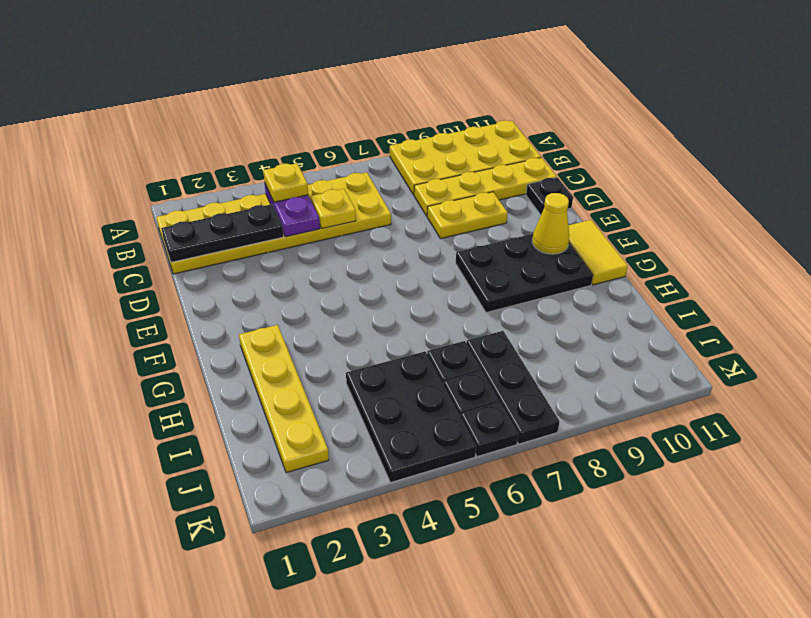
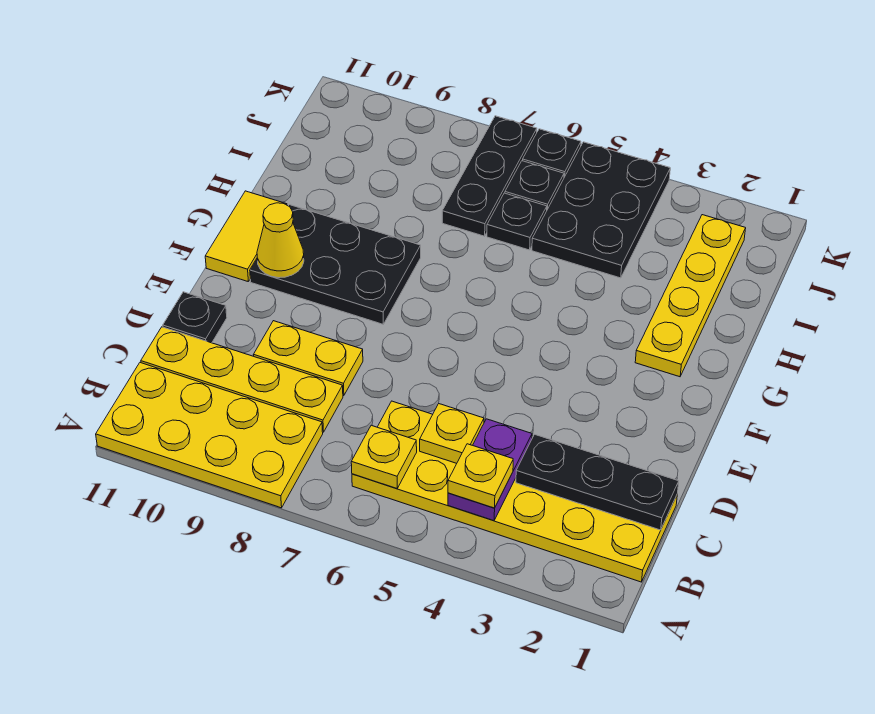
none -> yellow 1x1 plate [351,425,417,488]

